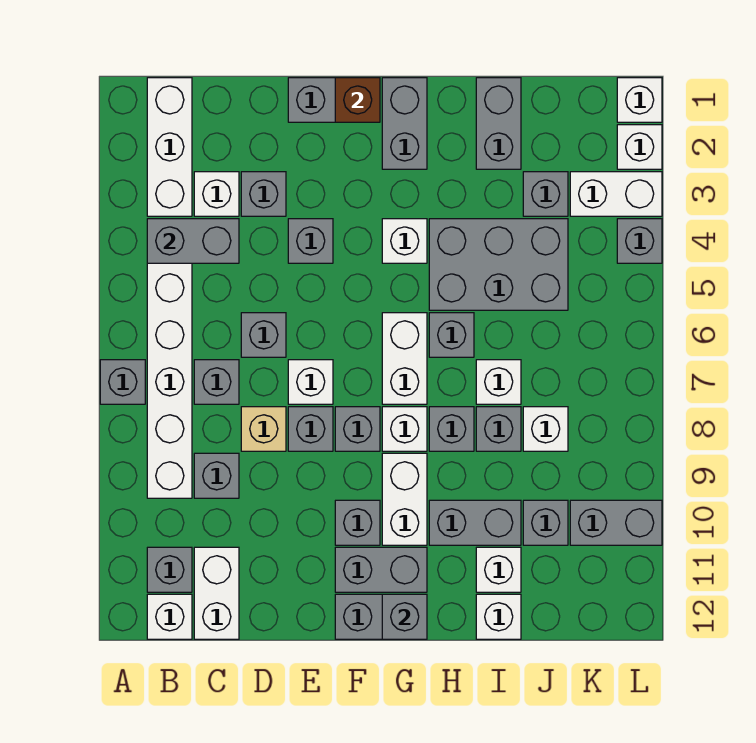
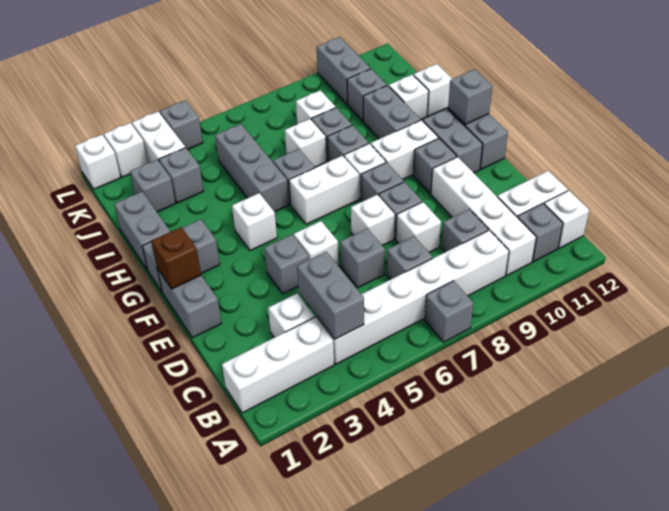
none -> white 1x4 brick [431,157,536,276]
grey 1x1 brick [241,172,286,216] -> grey 1x1 brick moved to [130,160,176,212]
tan 1x1 brick [241,407,286,451] -> white 1x1 brick [396,202,441,252]
none -> white 1x1 brick [294,221,339,266]
grey 2x3 brick [429,219,568,310] -> grey 1x3 brick [215,124,289,212]
grey 1x2 brick [476,78,521,169] -> grey 1x2 brick turned to [114,192,170,270]

